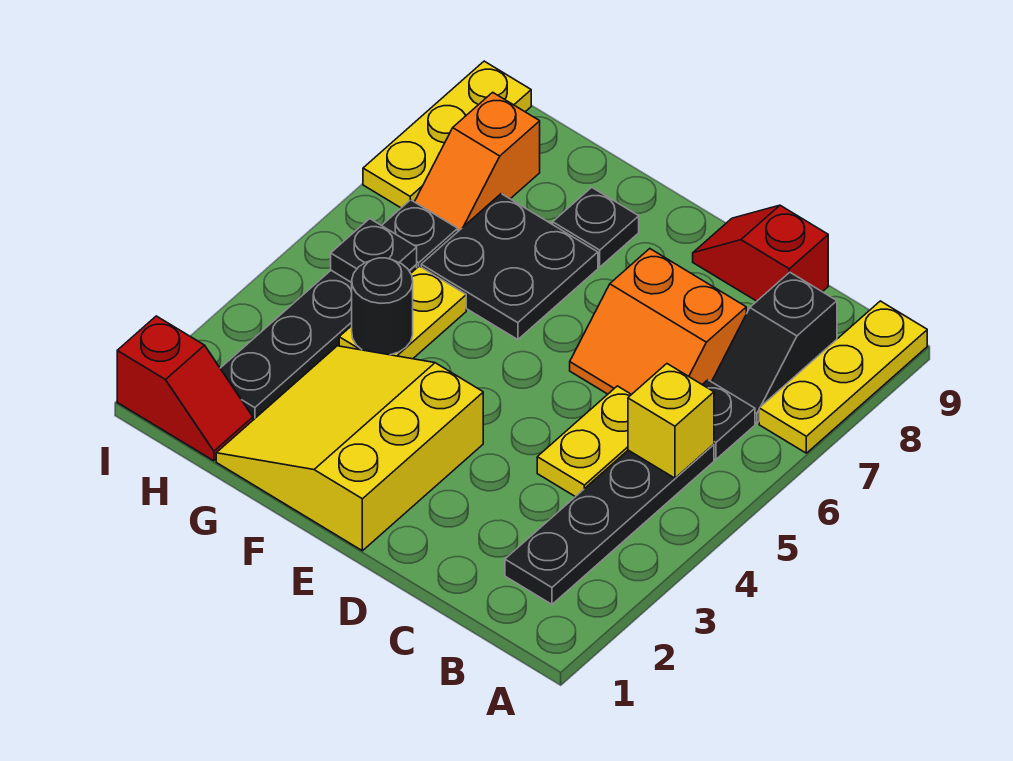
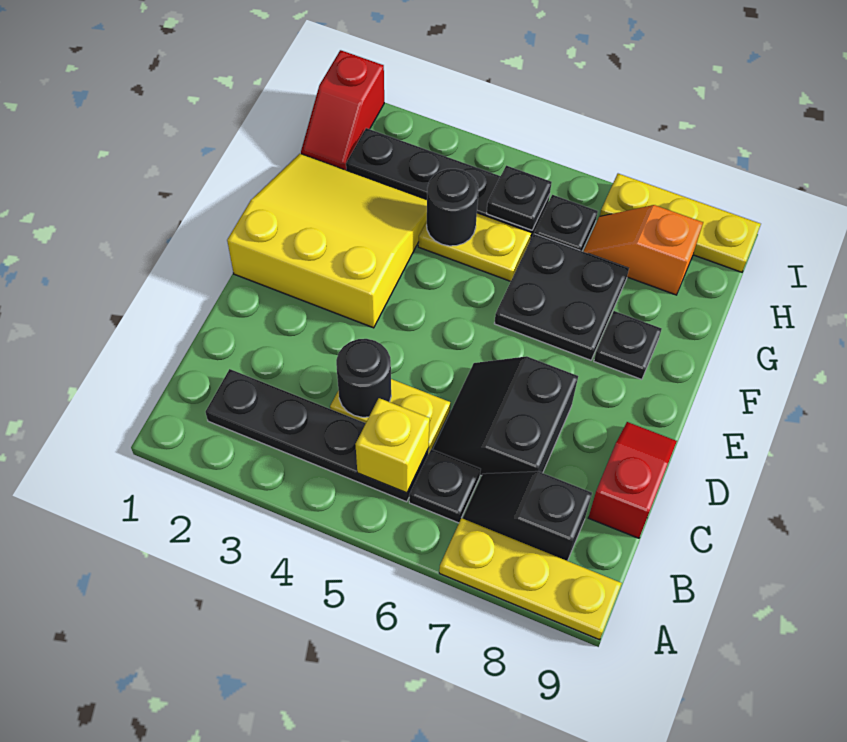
none -> black 1x1 round brick [336,339,391,417]
orange 2x2 slope [570,249,746,395] -> black 2x2 slope [433,356,578,476]

